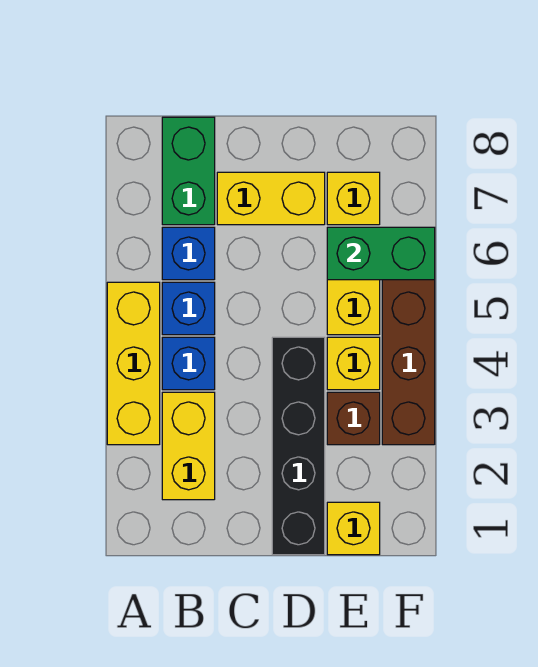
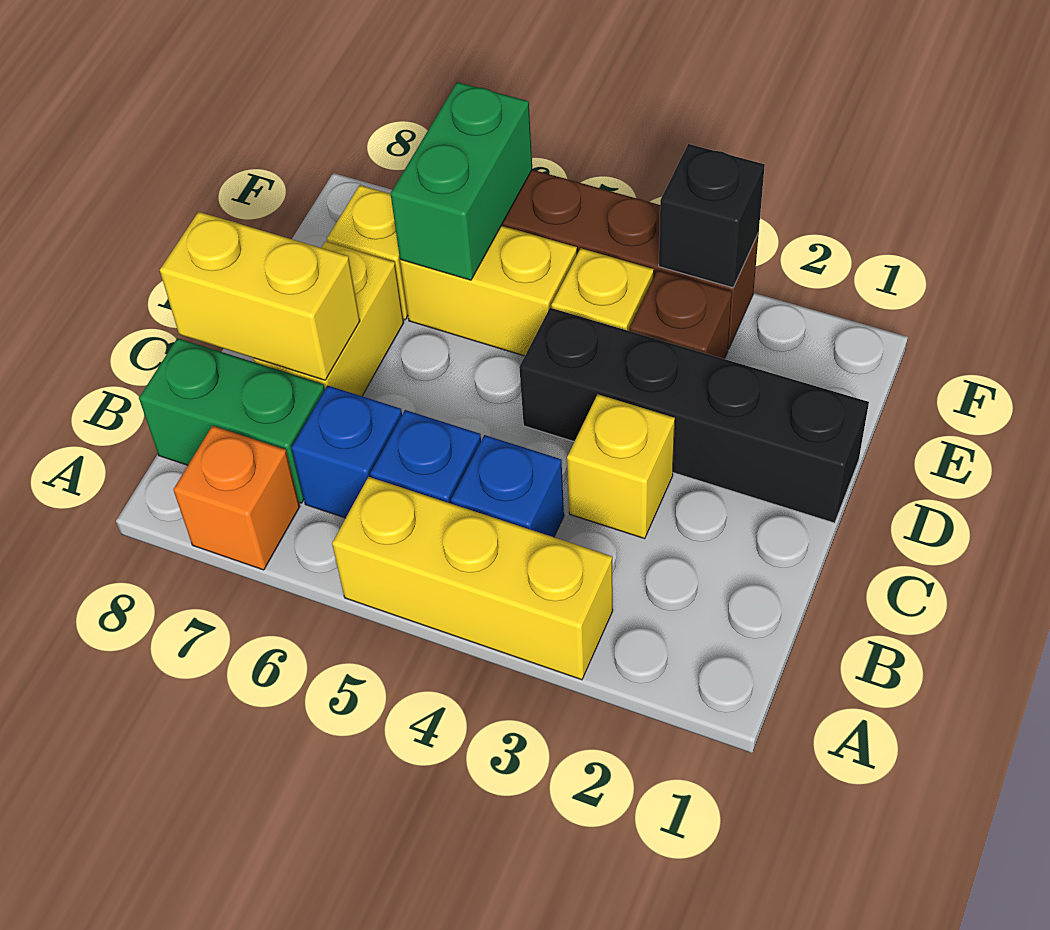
none -> orange 1x1 brick [173,426,300,570]
yellow 1x2 brick [162,392,215,500] -> yellow 1x2 brick moved to [160,212,360,380]
yellow 1x1 brick [327,502,380,555] -> yellow 1x1 brick moved to [567,394,675,539]
none -> black 1x1 brick [659,144,765,288]

